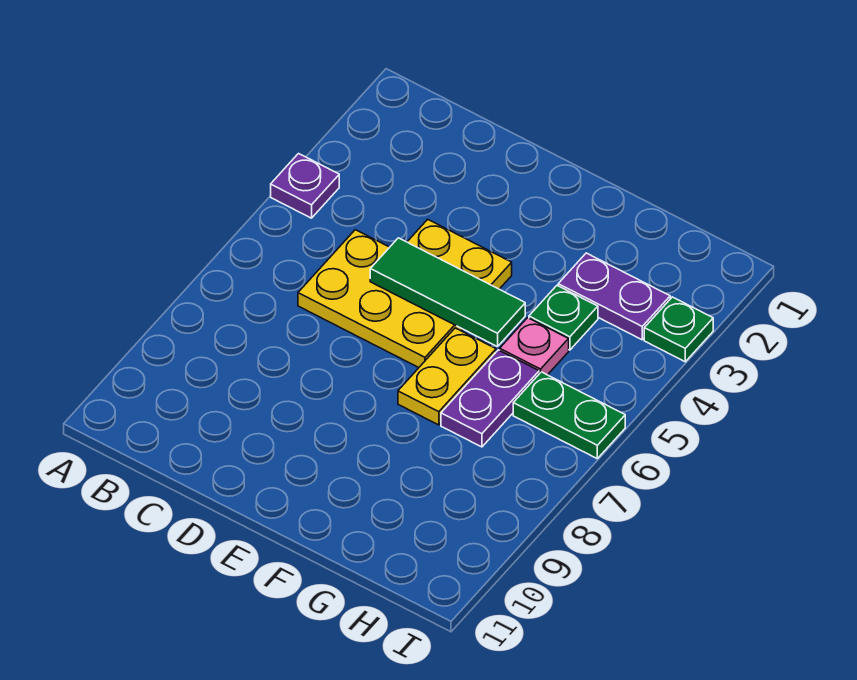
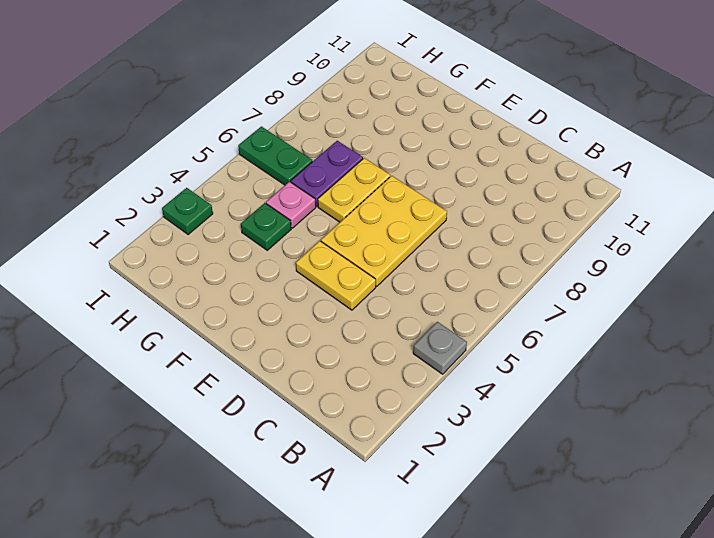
purple 1x1 plate [271,154,339,218] -> grey 1x1 plate [413,322,467,374]
yellow 2x3 plate [298,230,463,368] -> yellow 2x3 plate turned to [321,176,447,287]
green 1x3 tile [370,238,525,347] -> none
purple 1x2 plate [558,253,670,340] -> none

